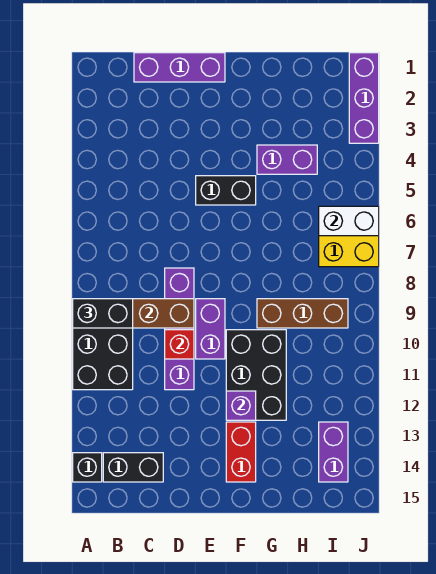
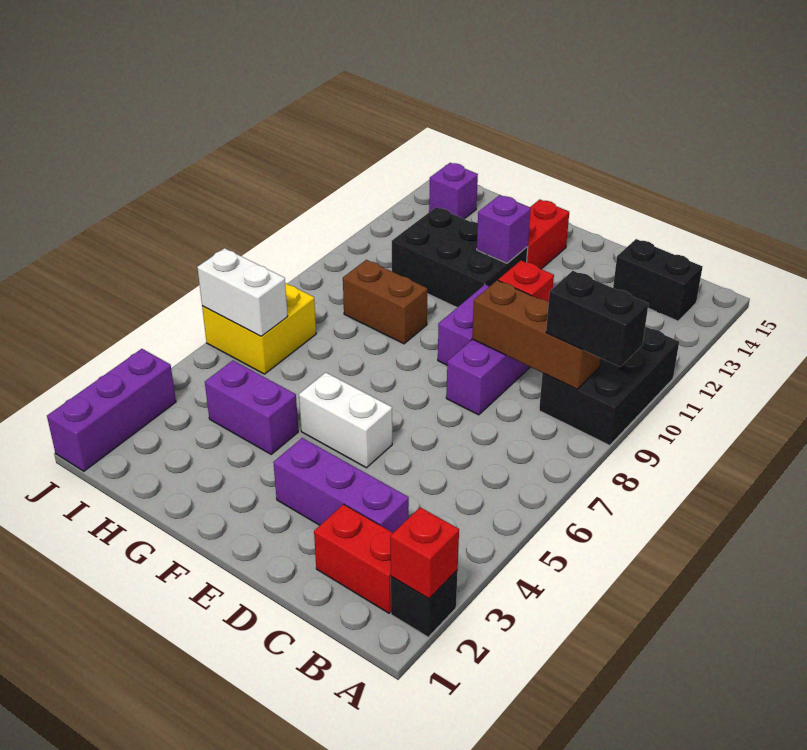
none -> red 1x1 brick [390,507,459,599]
black 1x1 brick [73,453,102,482] -> black 1x1 brick moved to [391,570,458,637]
none -> red 1x2 brick [314,504,393,613]
purple 1x3 brick [134,53,225,82] -> purple 1x3 brick moved to [273,438,409,533]
black 1x2 brick [196,176,256,205] -> white 1x2 brick [299,372,392,468]
black 2x3 brick [226,330,286,420] -> black 2x3 brick turned to [392,207,528,307]
brown 1x3 brick [257,299,348,328] -> brown 1x2 brick [343,260,427,344]
purple 1x2 brick [319,422,348,482] -> purple 1x1 brick [429,163,478,219]

